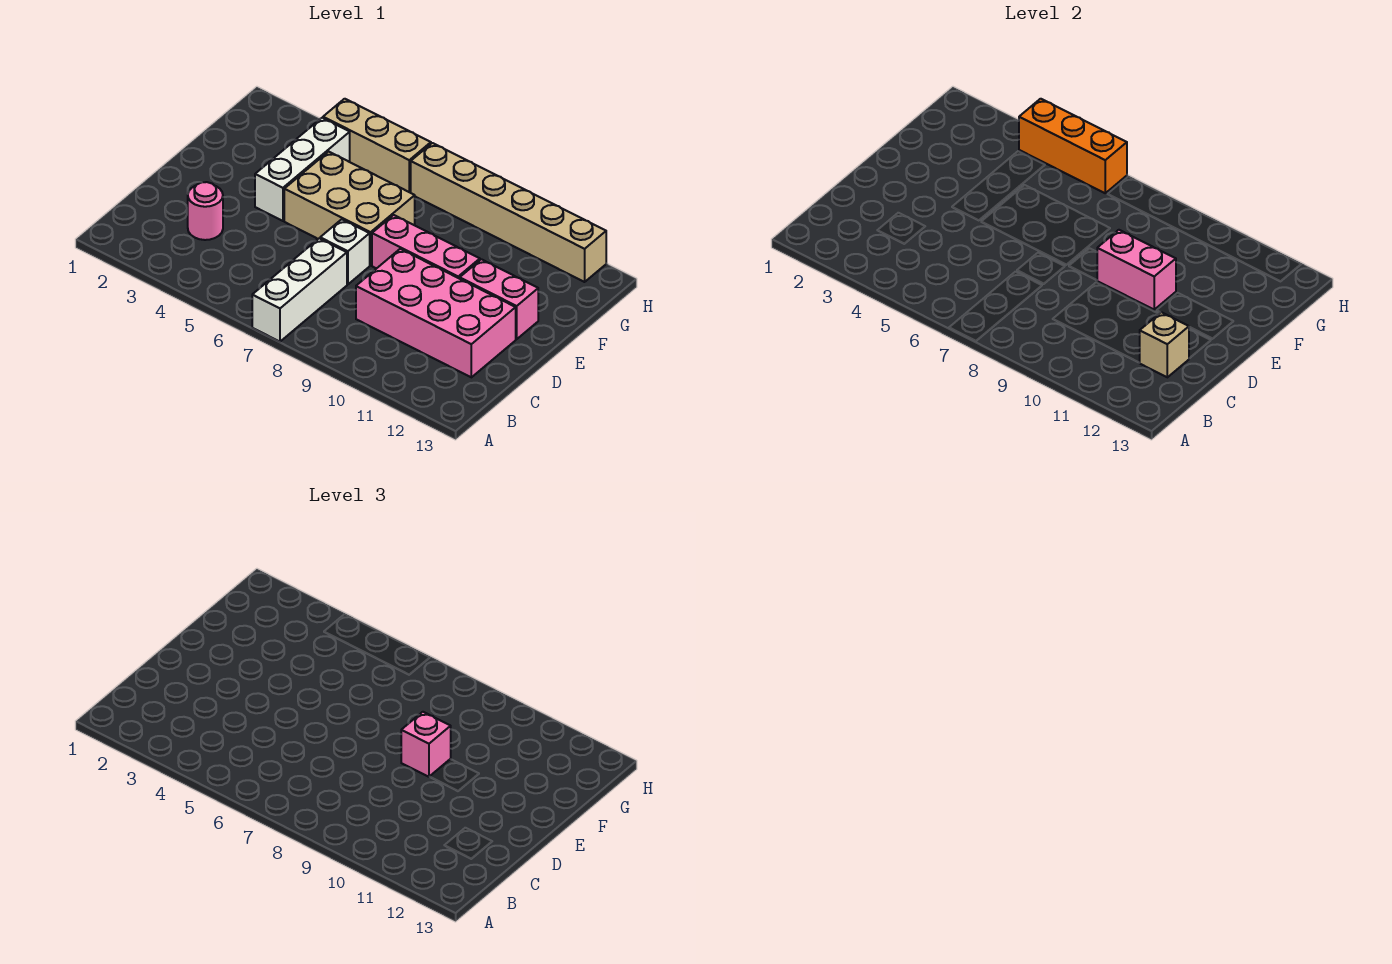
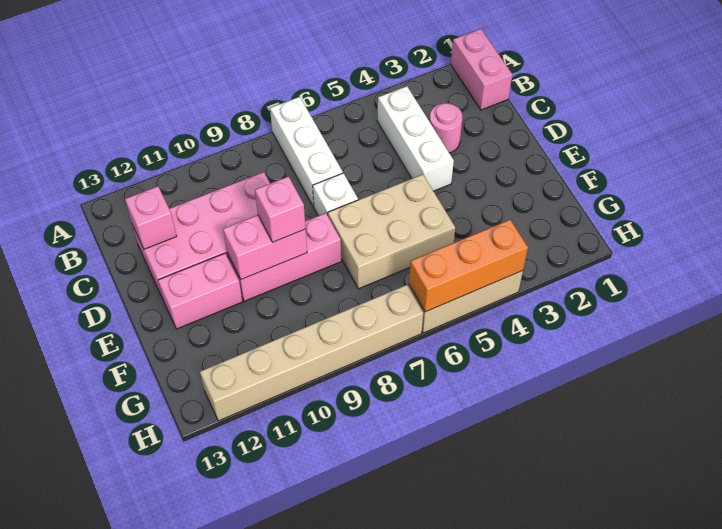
none -> pink 1x2 brick [451,29,512,110]
tan 1x1 brick [1140,312,1189,377] -> pink 1x1 brick [125,186,177,249]
white 1x3 brick [255,118,350,221] -> white 1x3 brick moved to [377,86,454,191]

